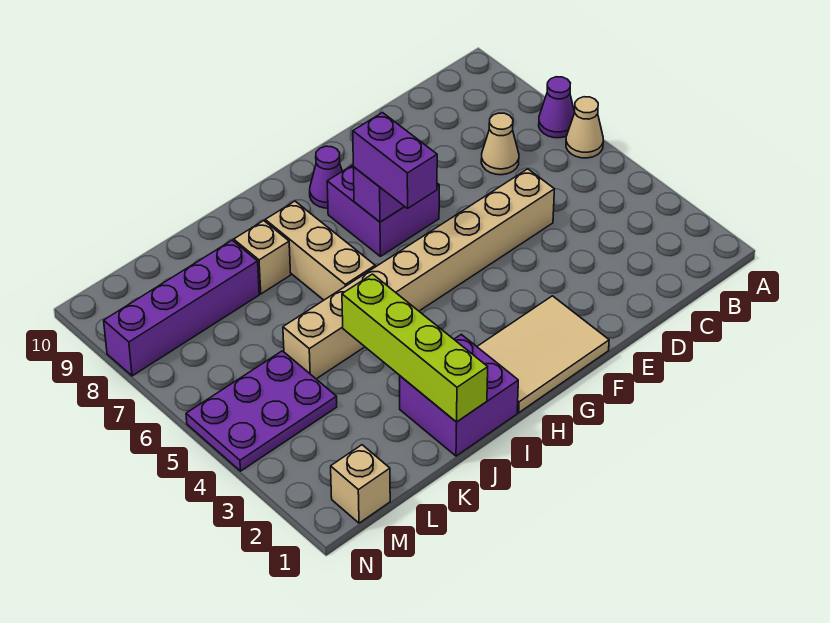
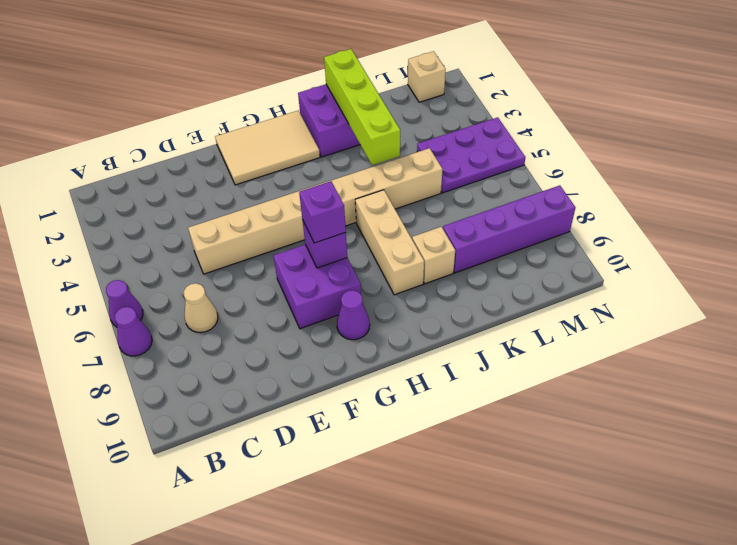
tan 1x1 cone [566,97,603,158] -> purple 1x1 cone [106,280,143,327]
purple 1x2 brick [353,113,437,208] -> purple 1x1 brick [299,181,346,243]

